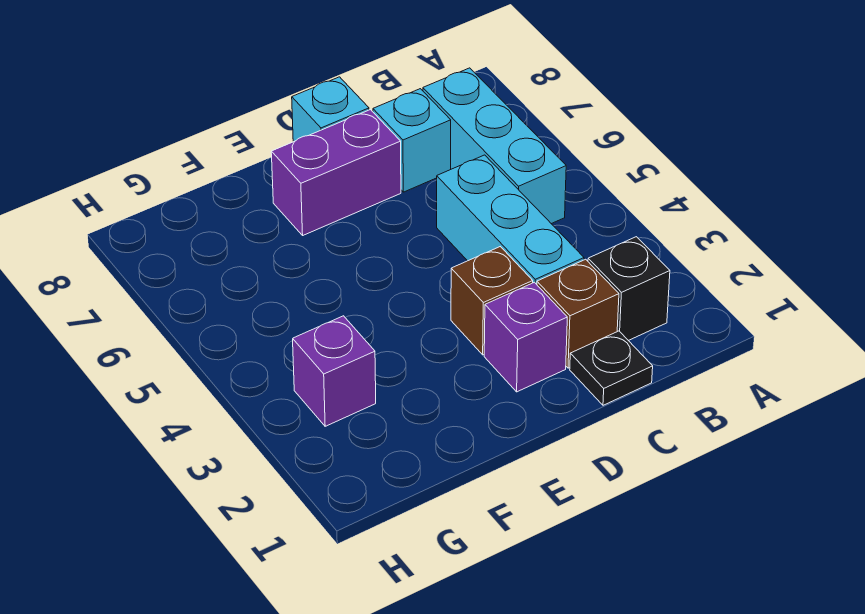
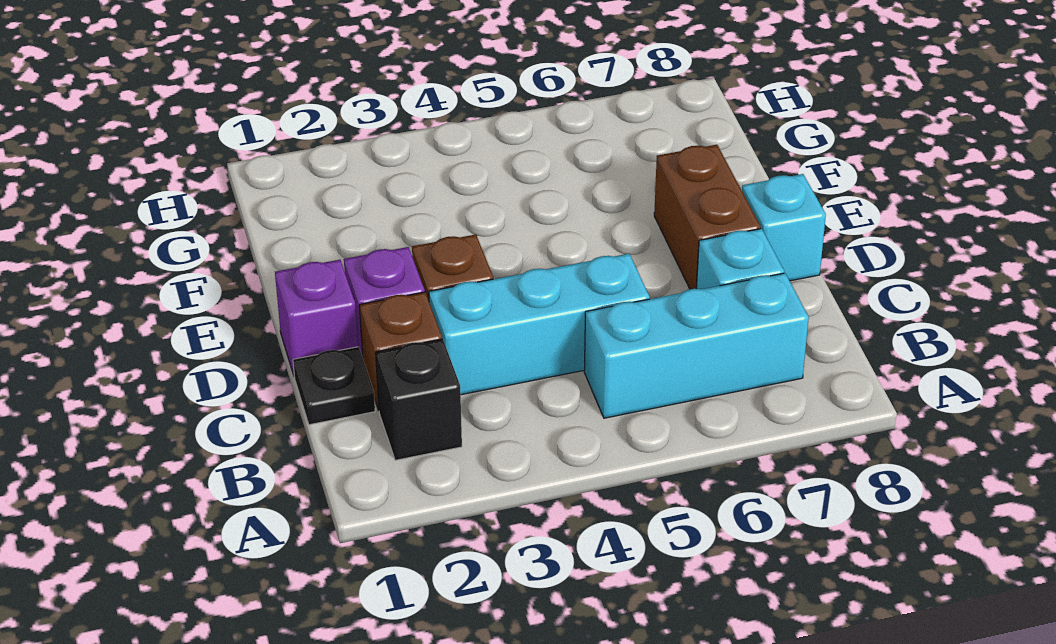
purple 1x2 brick [271,110,401,235] -> brown 1x2 brick [654,145,761,289]
purple 1x1 brick [293,316,376,426] -> purple 1x1 brick moved to [275,260,358,375]

